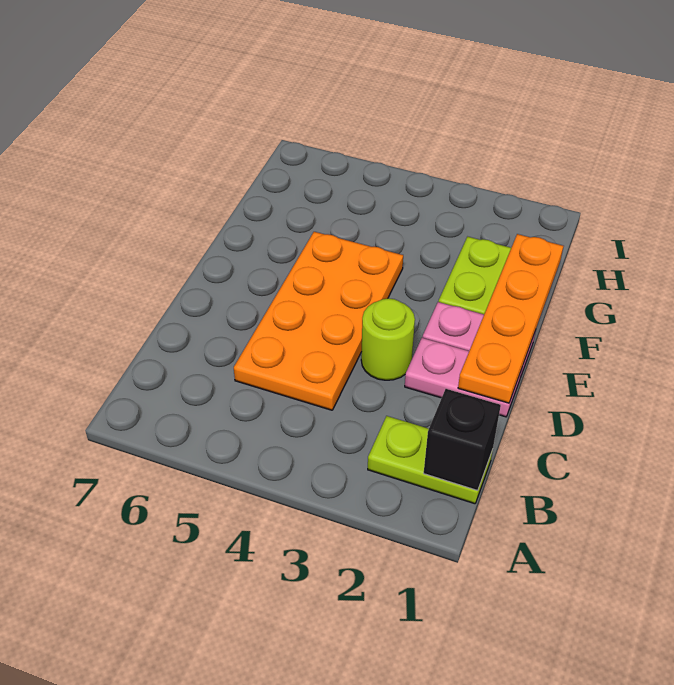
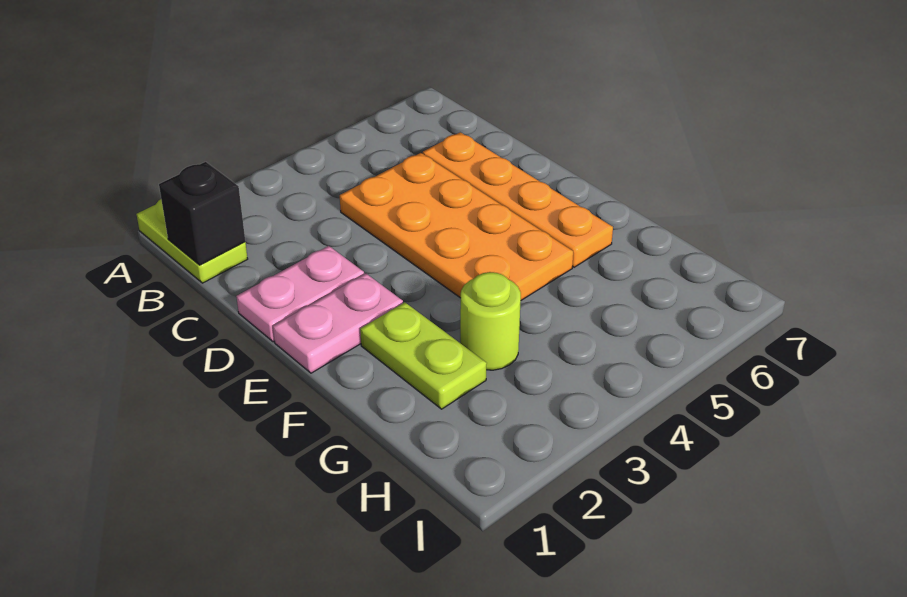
lime 1x2 plate [368,416,493,504] -> lime 1x2 plate turned to [136,199,248,283]
orange 1x4 plate [458,234,563,403] -> orange 1x4 plate moved to [423,132,613,267]
lime 1x1 round brick [361,298,415,380] -> lime 1x1 round brick moved to [460,272,521,370]

